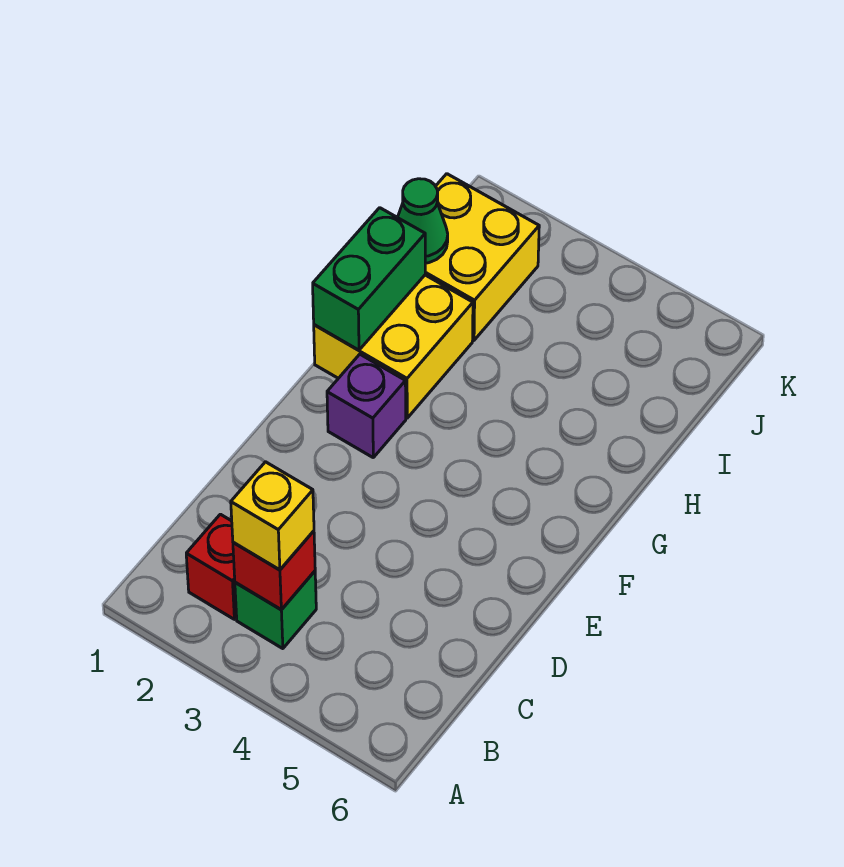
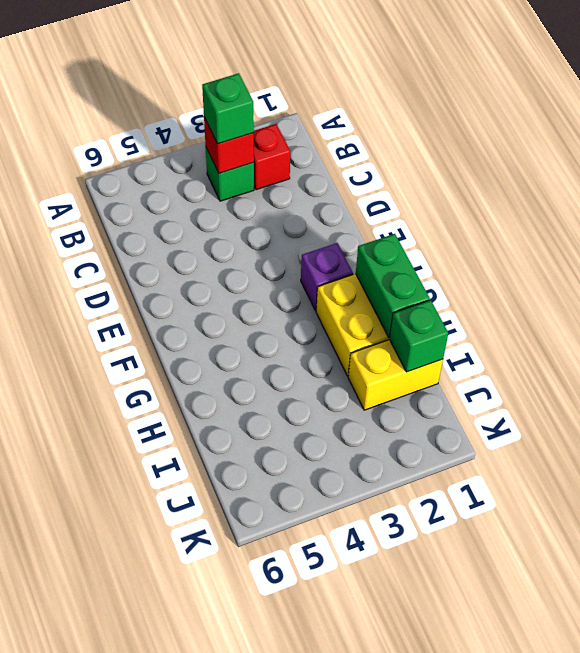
yellow 1x1 brick [231,462,314,570] -> green 1x1 brick [202,73,254,144]
yellow 2x2 brick [425,174,539,340] -> yellow 1x2 brick [348,340,443,410]
green 1x1 cone [398,179,448,263] -> green 1x1 brick [390,300,448,372]

